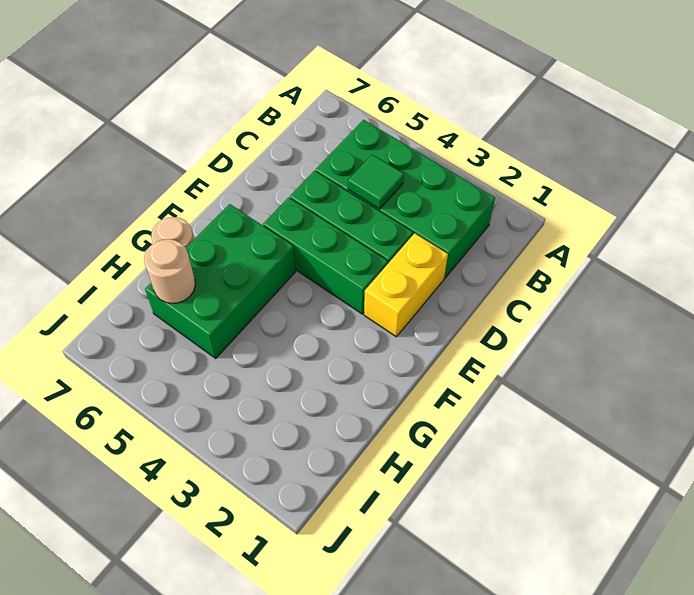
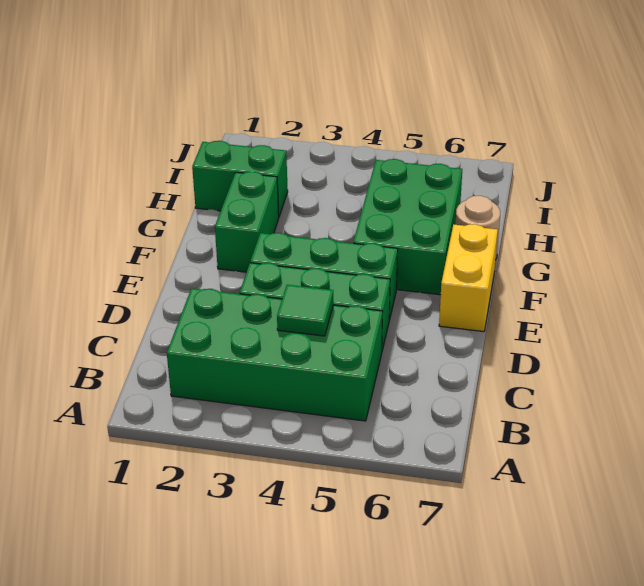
yellow 1x2 brick [364,233,448,337] -> yellow 1x2 brick moved to [439,224,498,332]
none -> green 1x2 brick [215,172,279,272]
none -> green 1x2 brick [192,141,288,216]
tan 1x1 round brick [144,239,195,303] -> none

